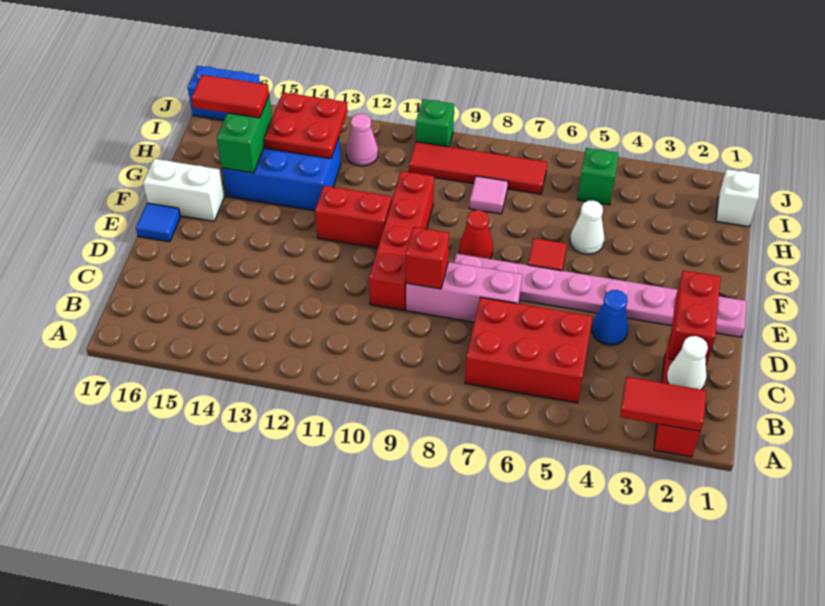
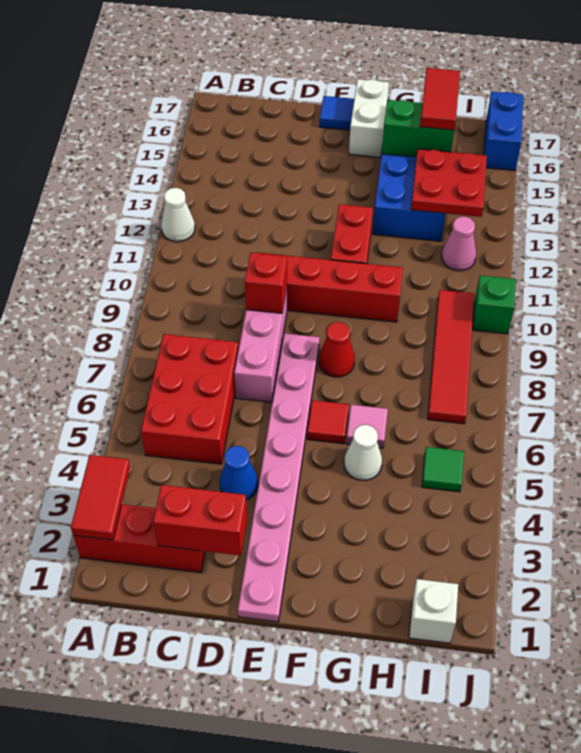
white 1x1 cone [667,336,708,389] -> white 1x1 cone moved to [161,188,195,242]
pink 1x1 tile [469,176,508,214] -> pink 1x1 tile moved to [346,405,388,448]
green 1x1 brick [577,148,619,205] -> green 1x1 tile [422,447,464,492]

